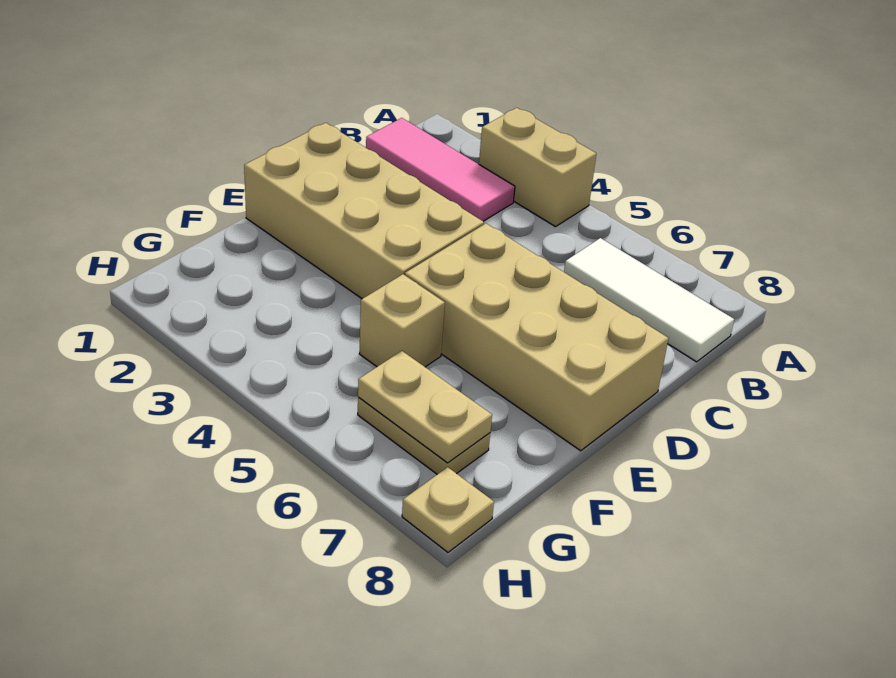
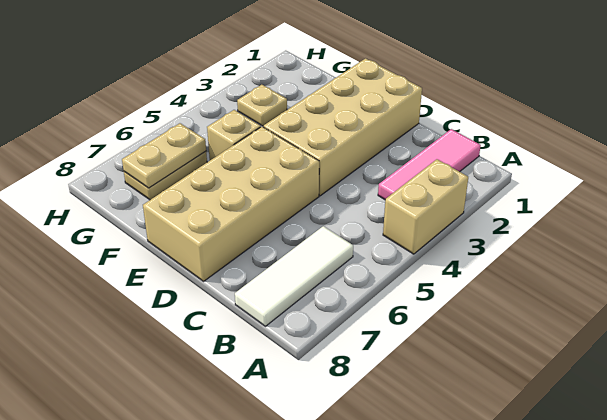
tan 1x1 plate [402,467,494,552] -> tan 1x1 plate moved to [237,85,287,126]

